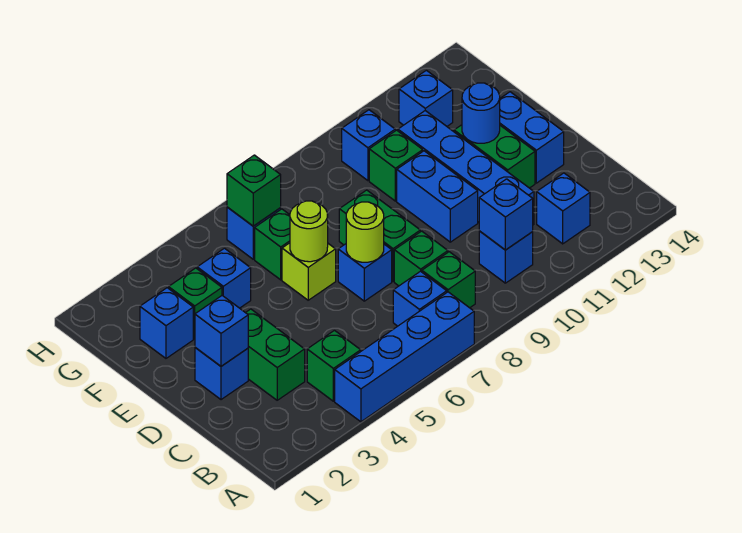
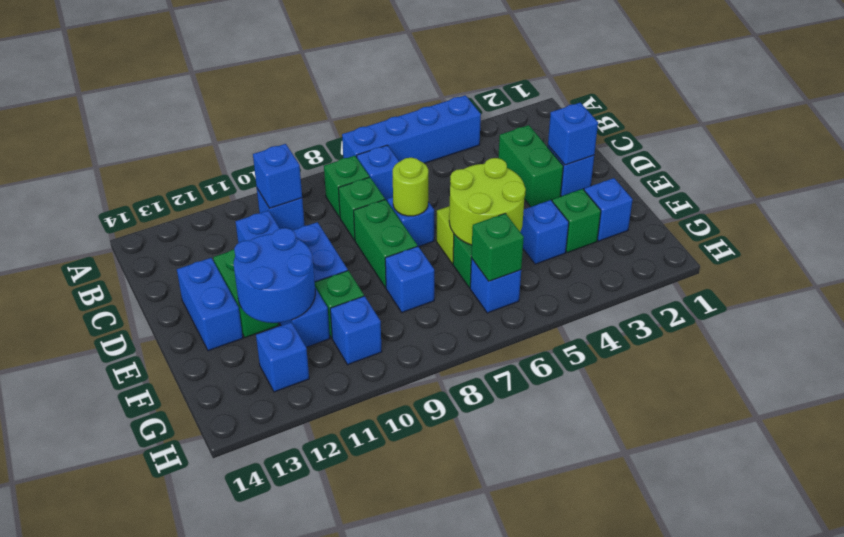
green 1x1 brick [307,330,361,401] -> none
blue 1x1 brick [537,173,590,244] -> blue 1x1 brick moved to [385,246,434,312]
lime 1x1 round brick [290,201,328,262] -> lime 2x2 round brick [449,158,526,245]
blue 1x1 round brick [462,83,500,143] -> blue 2x2 round brick [234,228,315,323]

